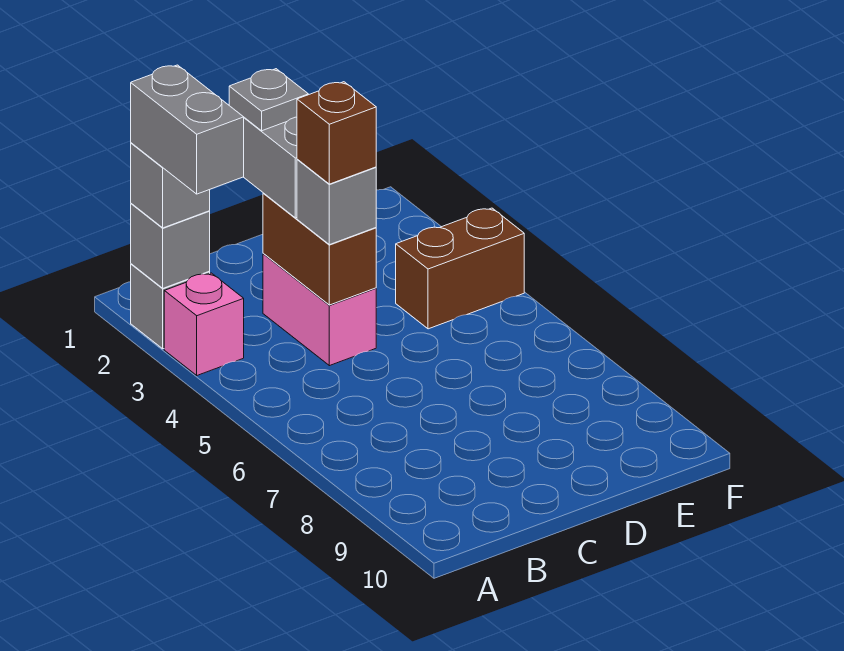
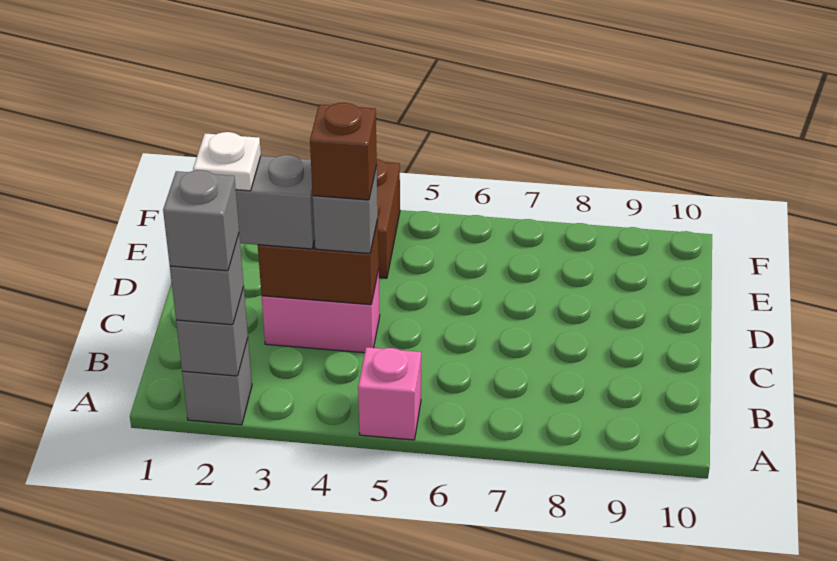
grey 1x2 brick [131,65,244,194] -> grey 1x1 brick [163,170,239,271]
pink 1x1 brick [164,273,244,375] -> pink 1x1 brick moved to [358,347,421,440]
grey 1x1 plate [229,69,308,131] -> white 1x1 plate [193,132,261,191]

